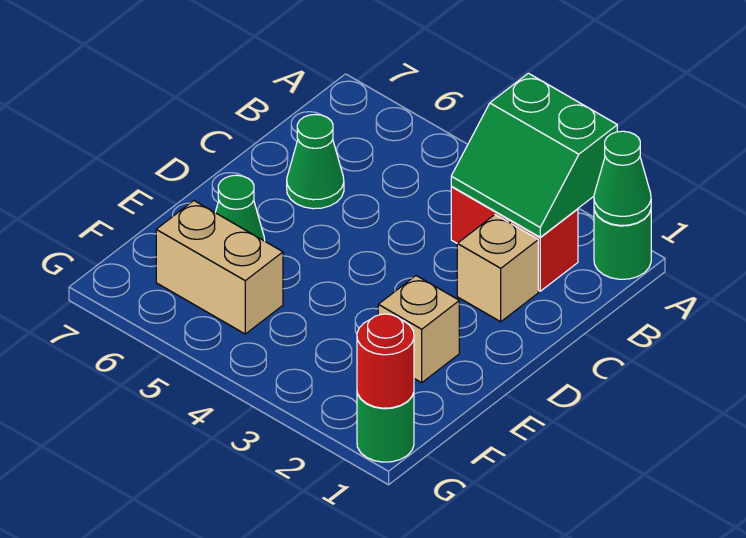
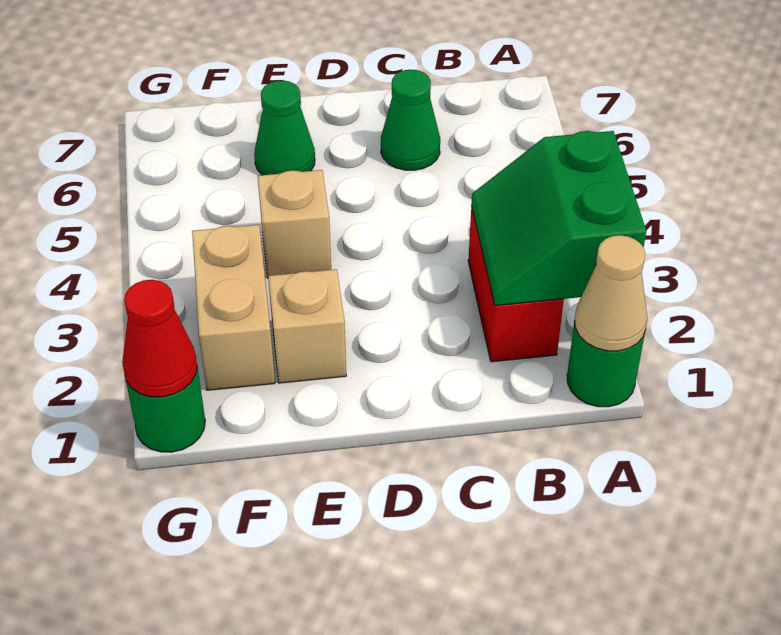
green 1x1 cone [594,131,651,225] -> tan 1x1 cone [575,235,647,351]
tan 1x1 brick [457,215,538,322] -> tan 1x1 brick moved to [258,170,331,278]
tan 1x2 brick [156,201,283,334] -> tan 1x2 brick moved to [192,225,275,390]
red 1x1 round brick [357,314,414,408] -> red 1x1 cone [122,280,197,397]

